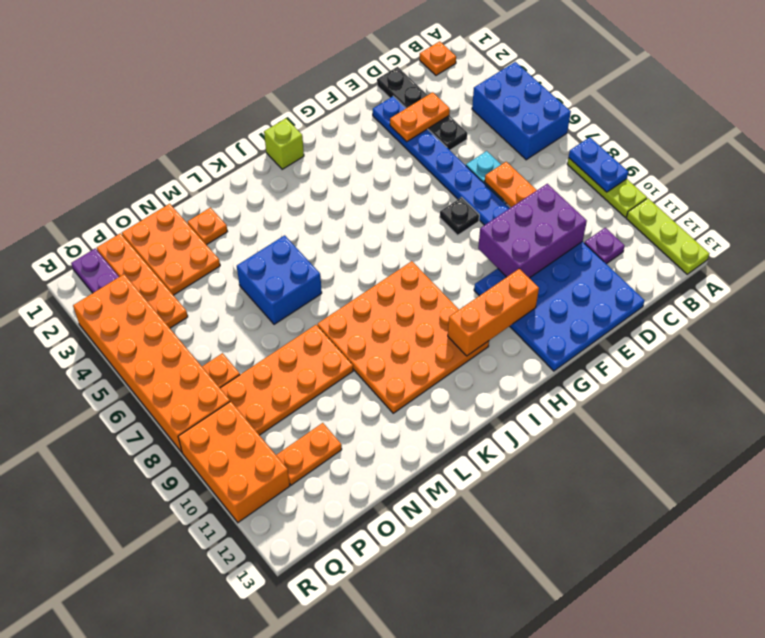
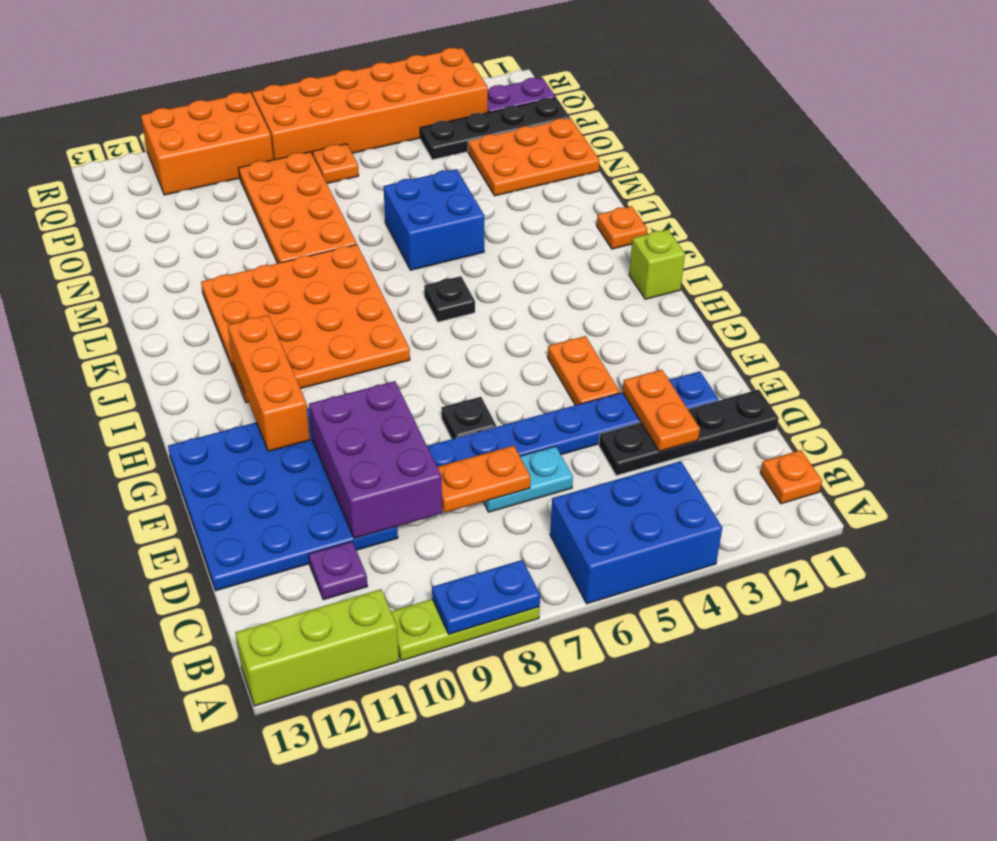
lime 1x3 plate [626,198,709,274] -> lime 1x3 brick [235,589,399,706]
none -> black 1x1 plate [424,276,475,322]
orange 1x1 plate [188,208,228,245] -> orange 1x1 plate moved to [597,206,647,249]
orange 1x2 plate [276,423,342,485] -> orange 1x2 plate moved to [548,336,620,405]
orange 1x4 plate [97,233,188,328] -> black 1x4 plate [420,98,570,160]

